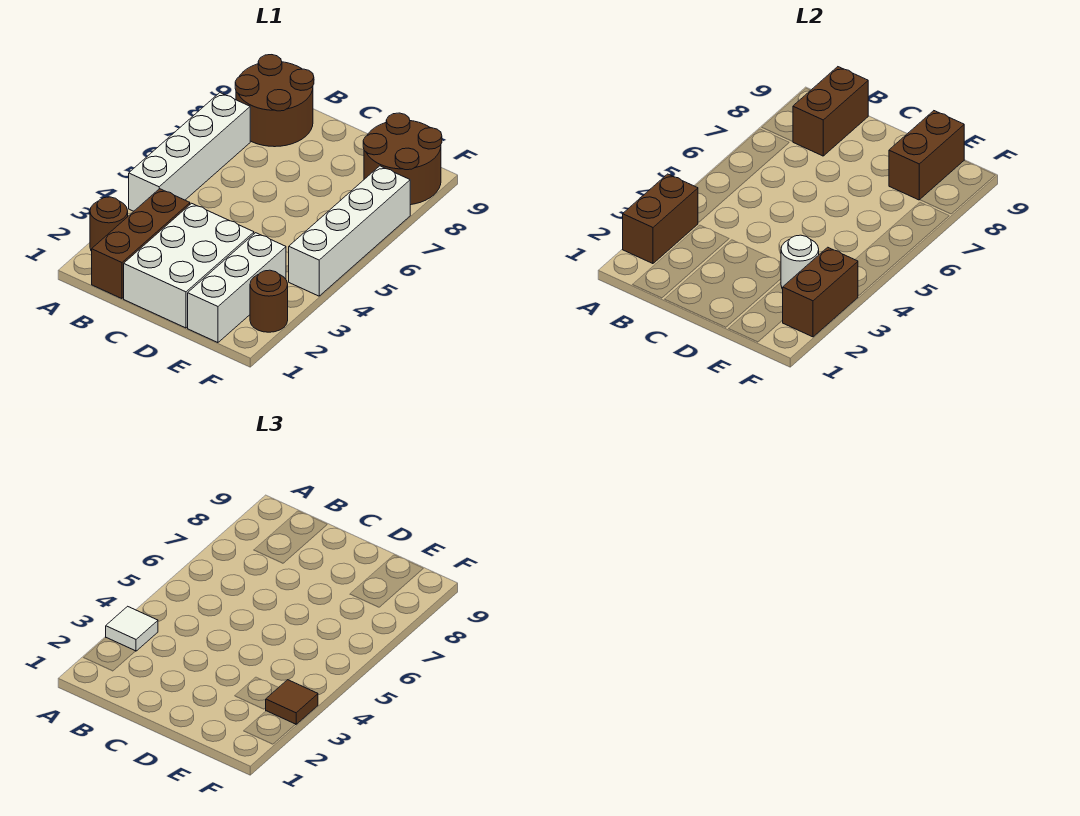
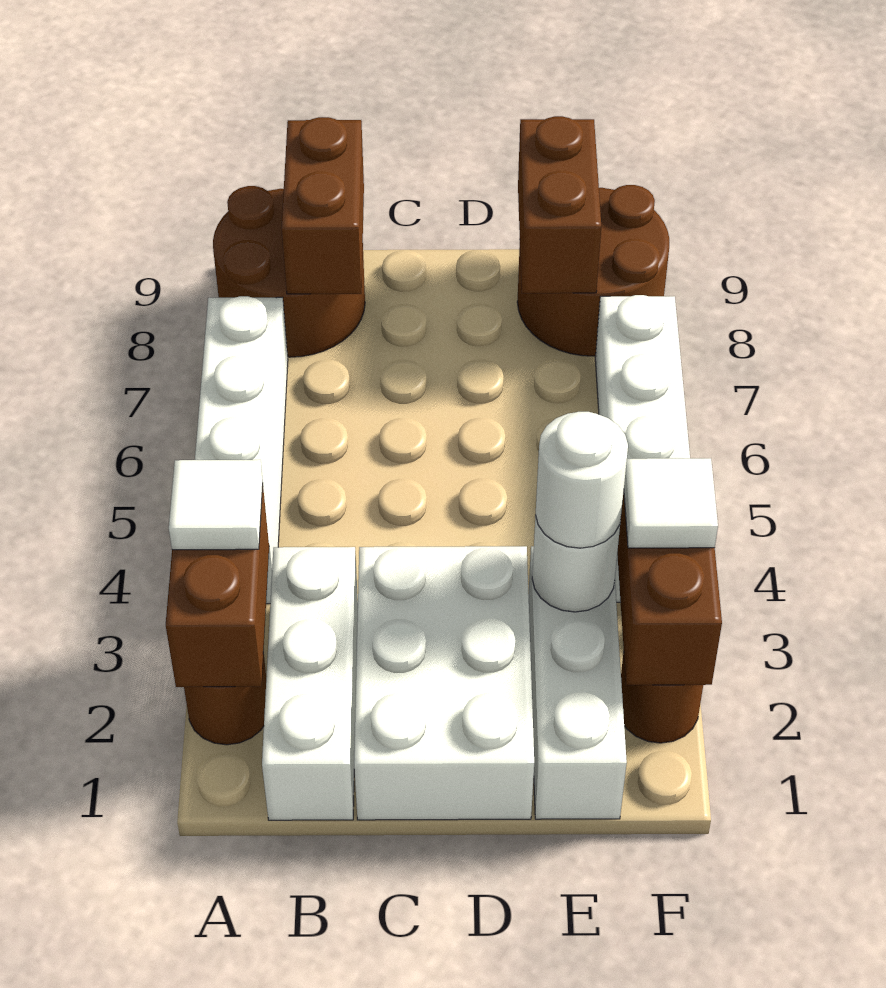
brown 1x3 brick [92,189,190,299] -> white 1x3 brick [262,547,358,820]
none -> white 1x1 round brick [536,412,628,548]
brown 1x1 tile [266,680,318,724] -> white 1x1 tile [624,458,718,548]

